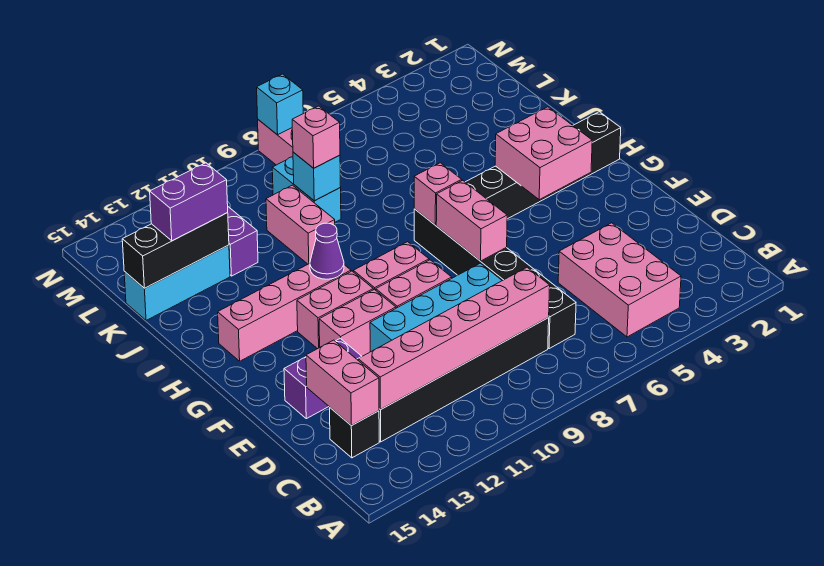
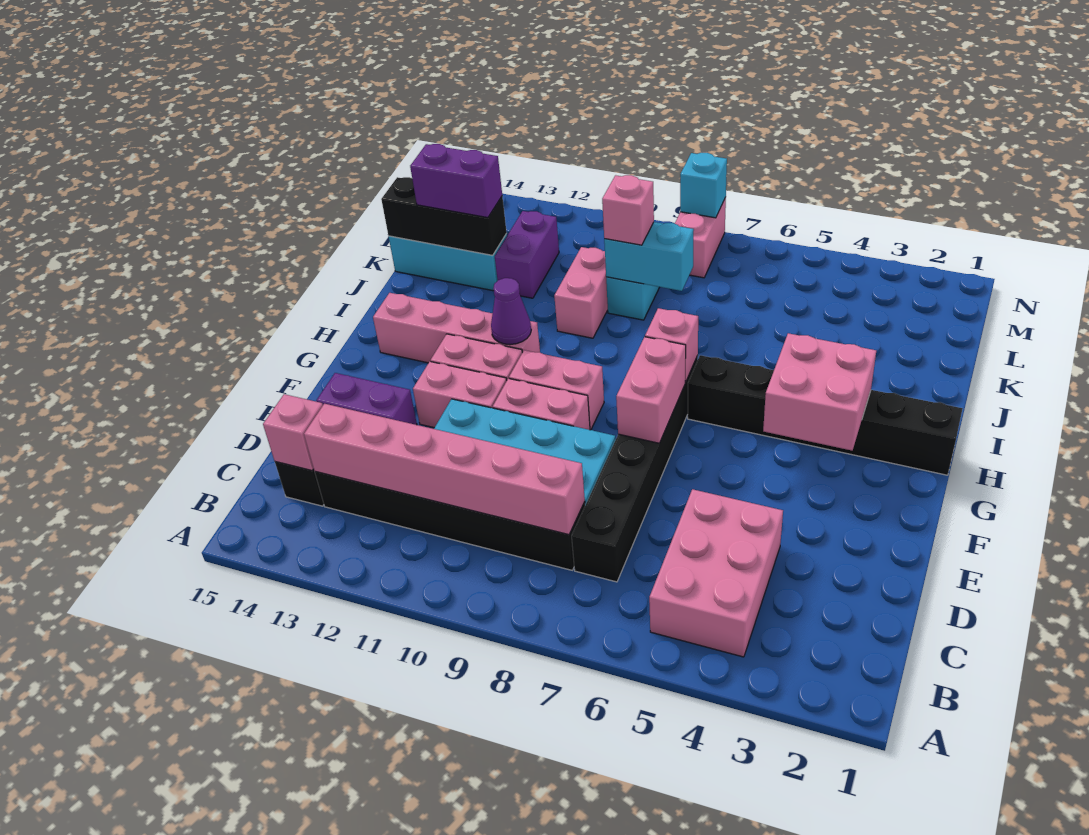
pink 1x2 brick [306,340,379,426] -> pink 1x1 brick [263,394,323,471]
cyan 1x1 brick [293,152,341,201] -> cyan 1x2 brick [604,222,694,291]

